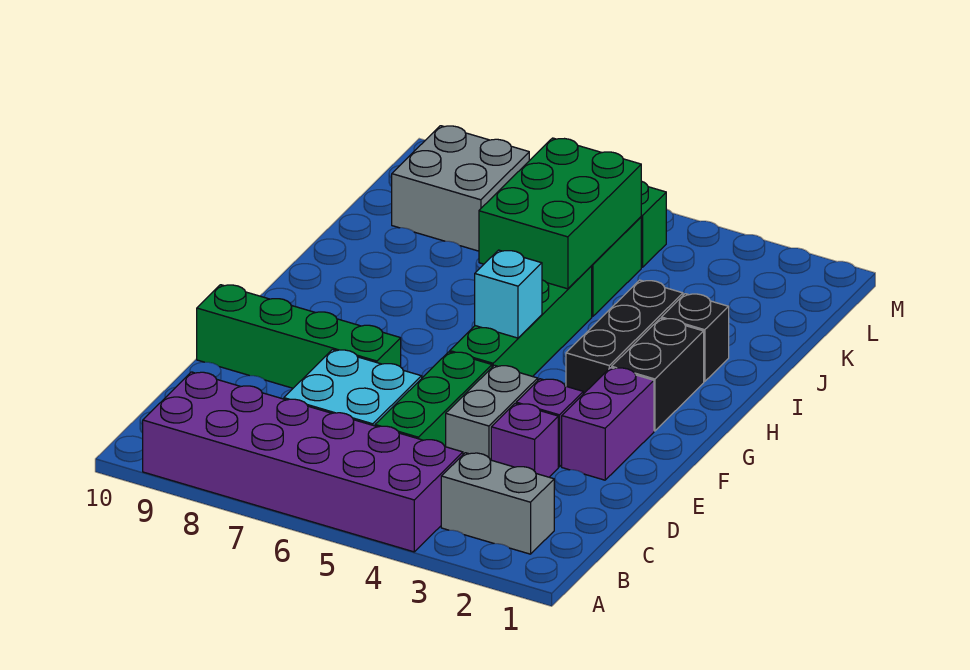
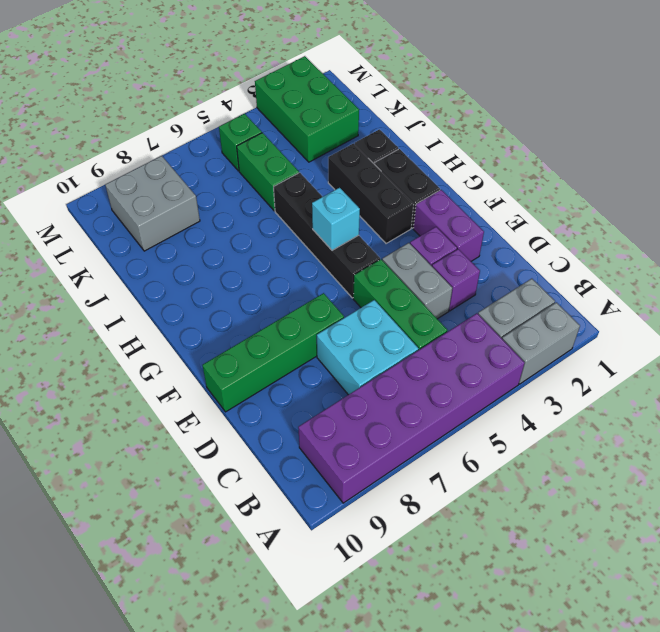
none -> grey 1x2 brick [502,302,580,384]
green 1x4 brick [450,266,592,377] -> black 1x4 brick [274,173,380,298]
green 2x3 brick [479,138,641,289] -> green 2x3 brick moved to [255,56,359,162]

